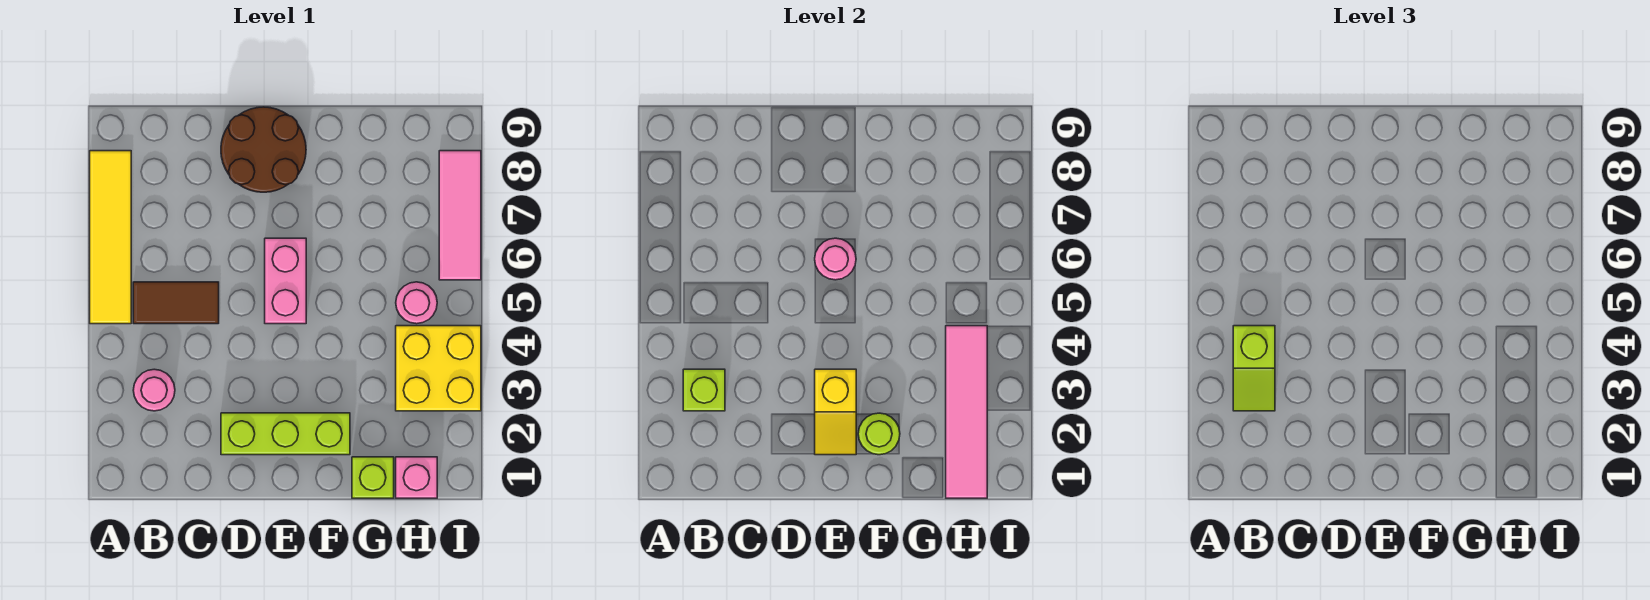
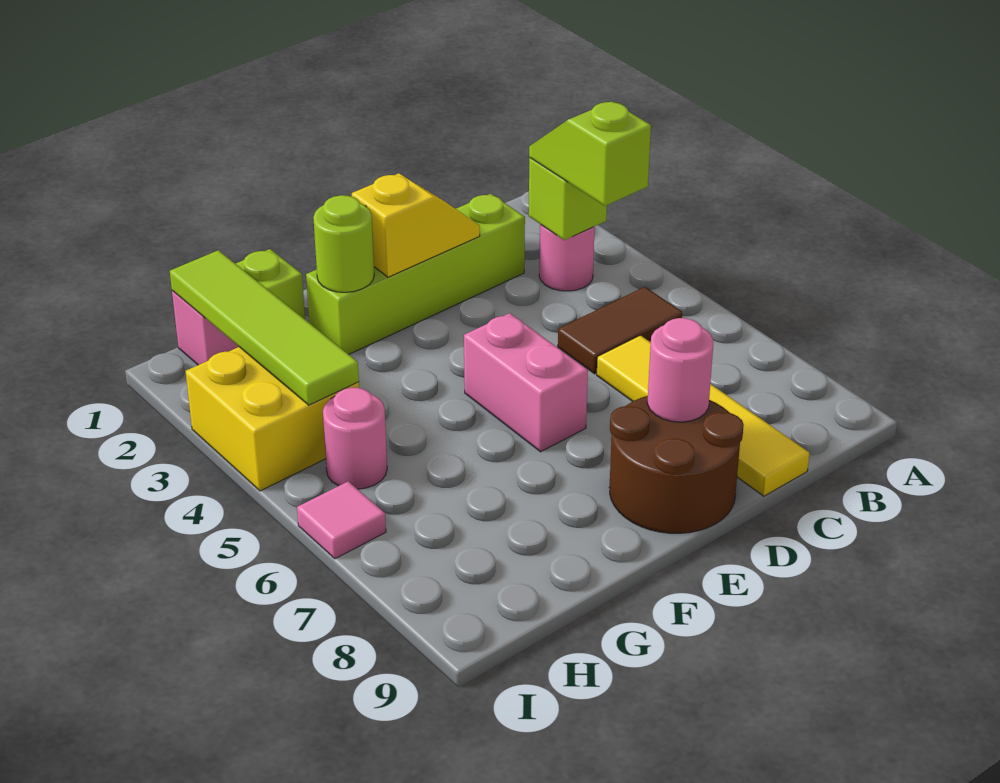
yellow 1x4 tile [90,151,131,324] -> yellow 1x4 tile moved to [597,335,809,496]
lime 1x3 brick [221,413,350,455] -> lime 1x4 brick [306,194,525,354]
yellow 1x2 slope [815,369,856,455] -> yellow 1x2 slope turned to [352,173,480,277]
pink 1x1 round brick [815,238,856,280] -> pink 1x1 round brick moved to [647,318,714,422]
pink 1x4 tile [946,326,987,498] -> lime 1x4 tile [170,250,359,405]
pink 1x3 tile [439,151,481,280] -> pink 1x1 tile [297,481,386,559]

